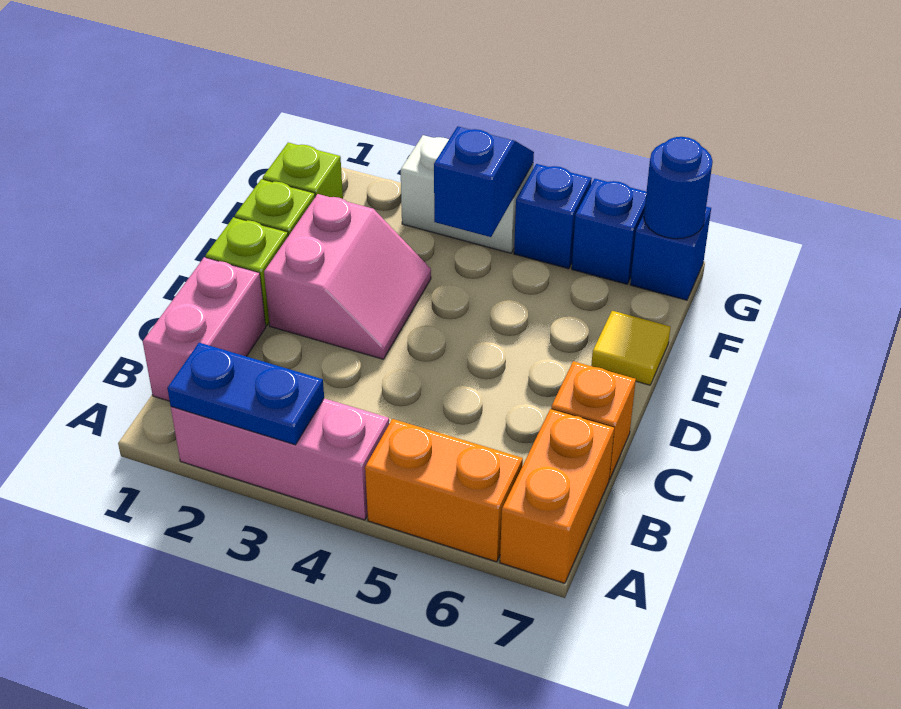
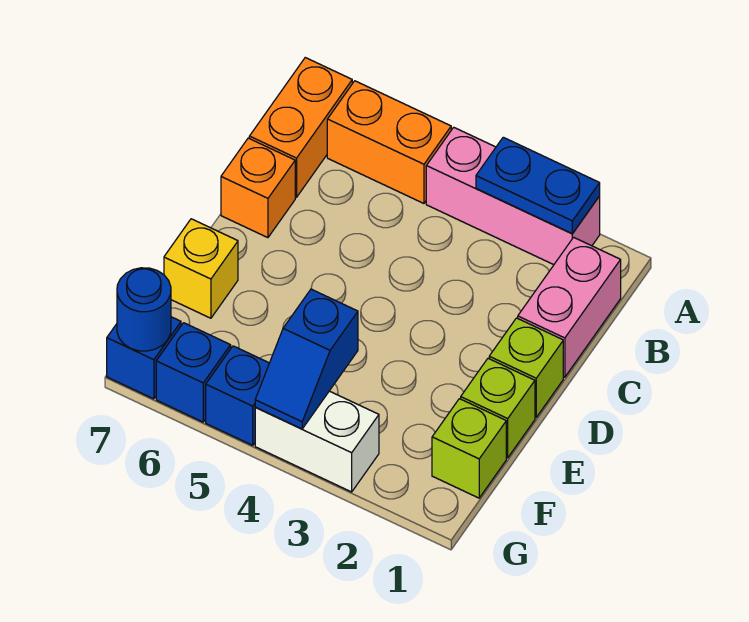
pink 2x2 slope [264,194,431,359] -> none
yellow 1x1 tile [591,311,670,385] -> yellow 1x1 brick [164,219,238,318]

